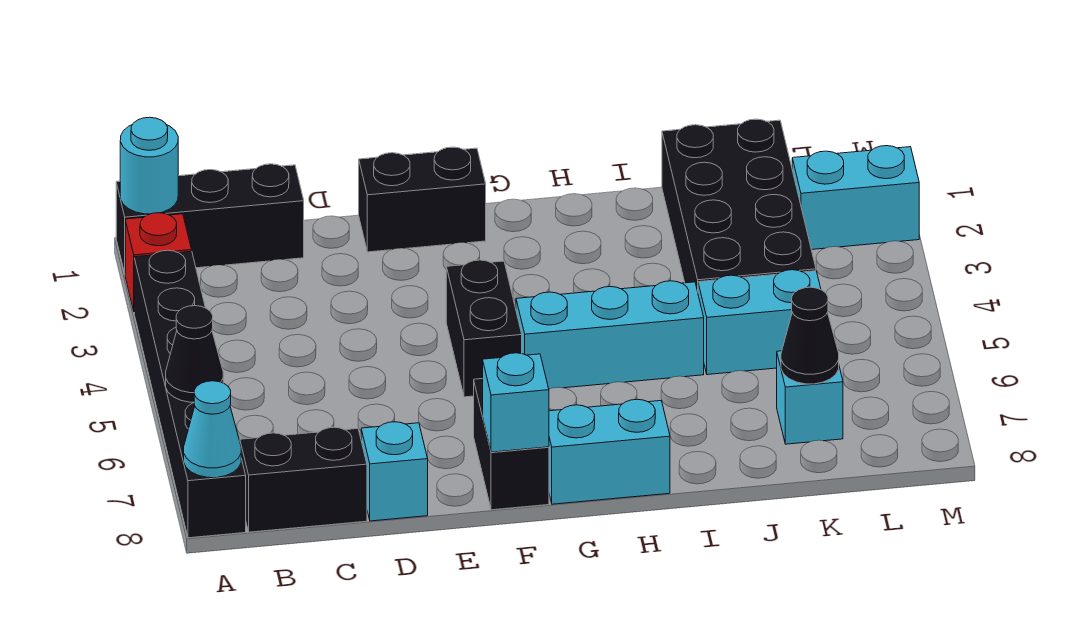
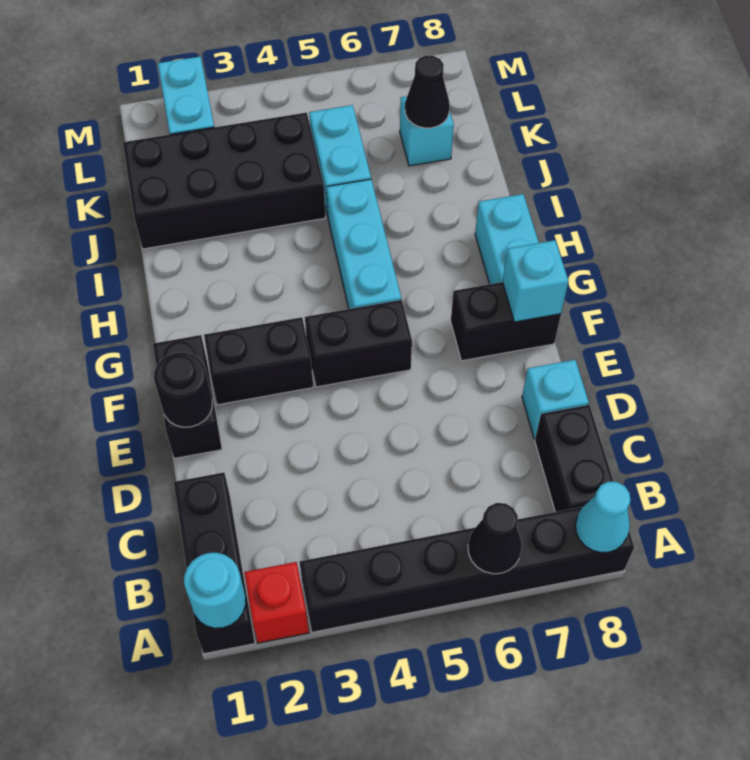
none -> black 1x1 round brick [154,352,212,427]
none -> black 1x2 brick [204,317,313,405]

